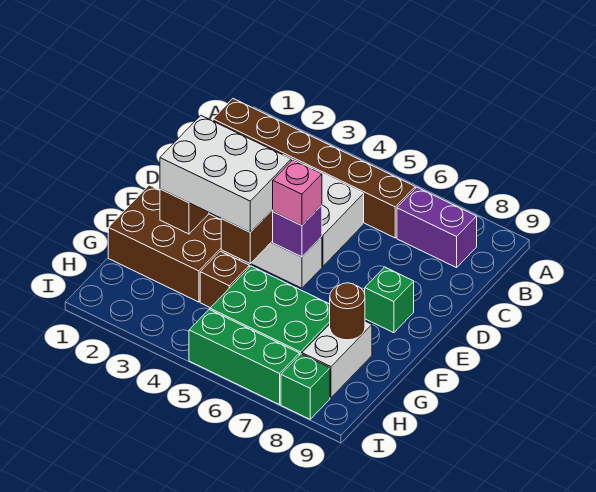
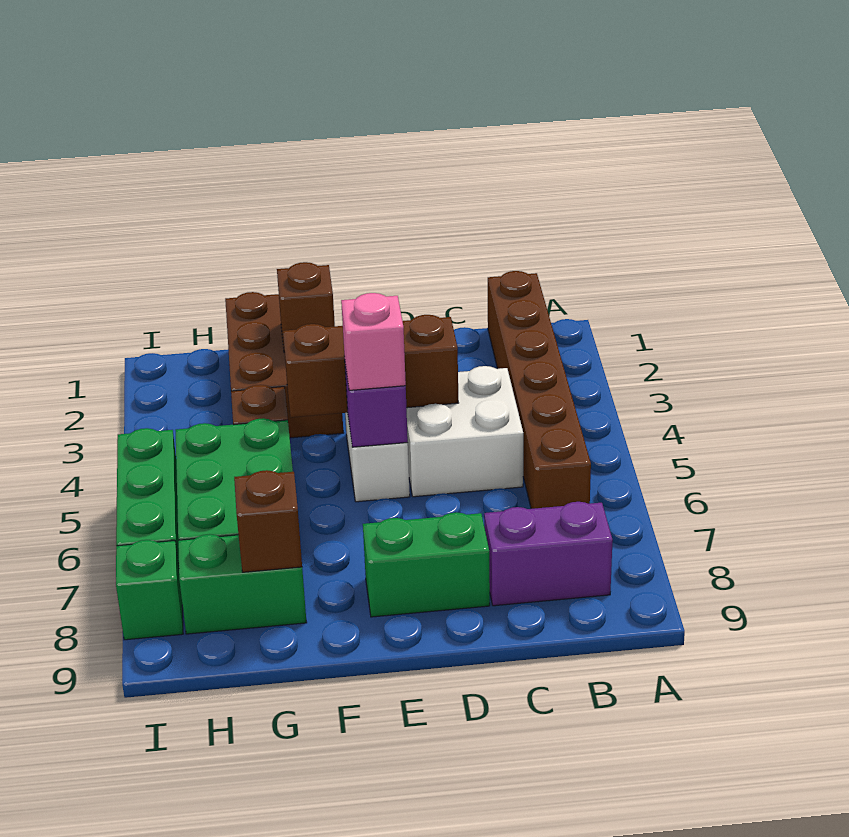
purple 1x2 brick [397,187,477,268] -> purple 1x2 brick turned to [484,502,613,606]
white 2x3 brick [160,116,291,232] -> none
green 1x1 brick [365,267,414,333] -> green 1x2 brick [363,512,490,617]
white 1x2 brick [302,321,372,398] -> green 1x2 brick [178,534,307,634]
brown 1x1 round brick [330,283,365,340] -> brown 1x1 brick [234,470,302,572]

